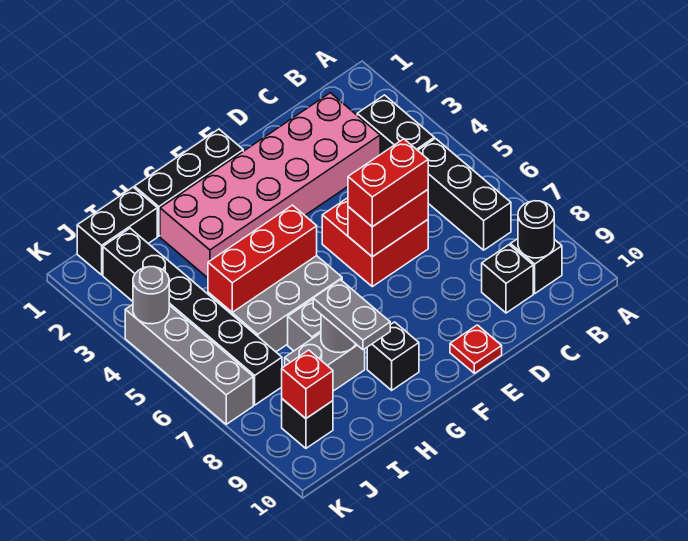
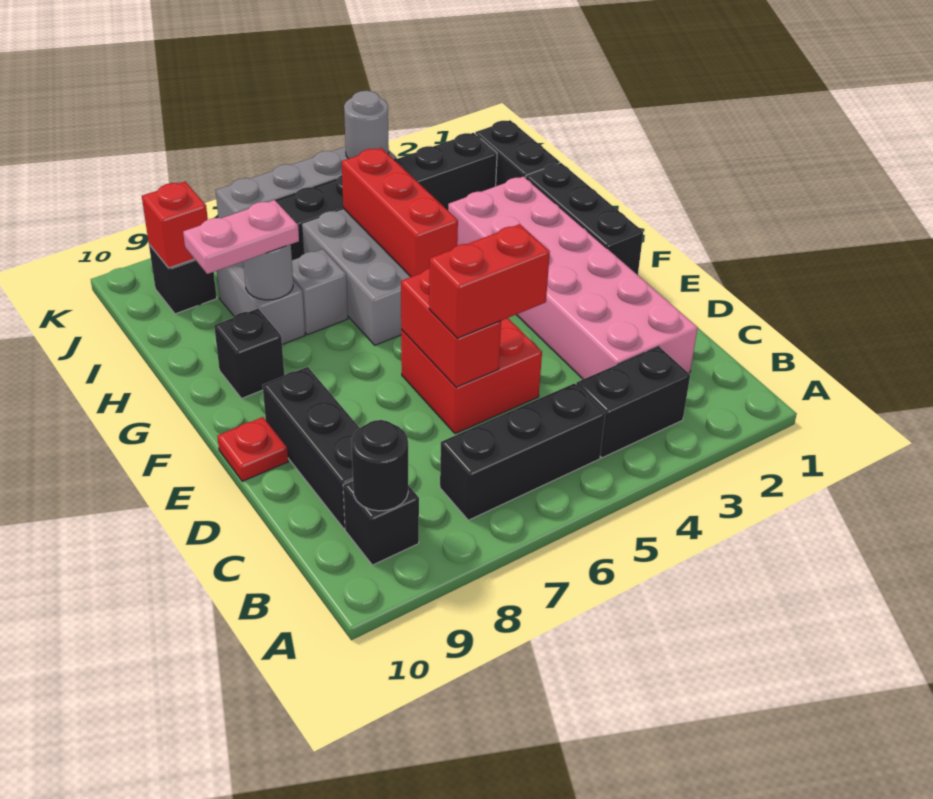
black 1x1 brick [482,245,533,313] -> black 1x3 brick [262,367,359,529]
red 1x2 brick [348,139,428,227] -> red 1x2 brick turned to [429,224,550,338]
grey 1x2 plate [313,280,390,350] -> pink 1x2 plate [183,200,299,274]

